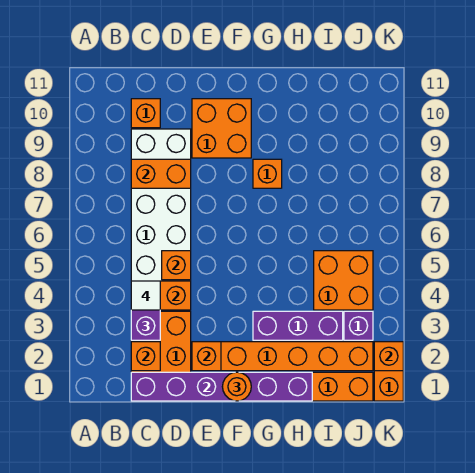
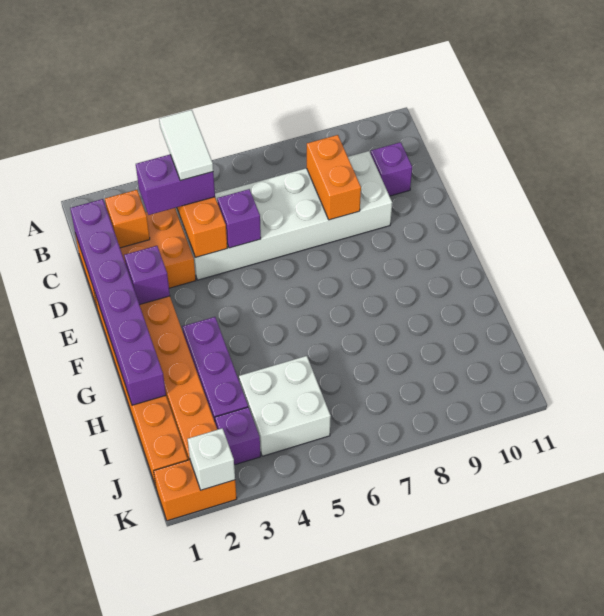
white 1x1 tile [131,281,160,310] -> white 1x2 tile [159,110,213,181]
orange 1x1 brick [131,99,160,128] -> purple 1x1 brick [370,142,412,196]
orange 1x1 brick [162,251,191,280] -> purple 1x1 brick [217,189,261,248]
orange 1x1 brick [192,342,221,371] -> purple 1x1 brick [124,246,170,305]
orange 2x2 brick [192,99,251,158] -> none
orange 1x1 round brick [222,372,251,401] -> none
orange 1x1 brick [253,159,282,188] -> none
orange 2x2 brick [314,251,373,310] -> white 2x2 brick [239,356,331,456]
orange 1x1 brick [374,342,403,371] -> white 1x1 brick [188,428,235,490]

